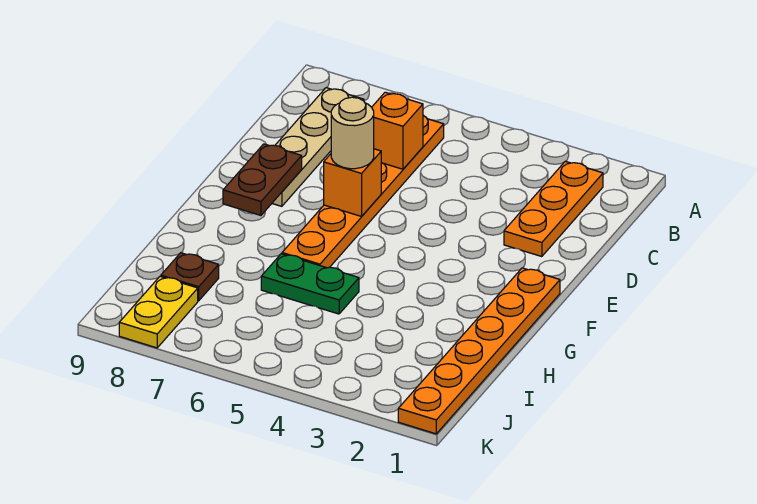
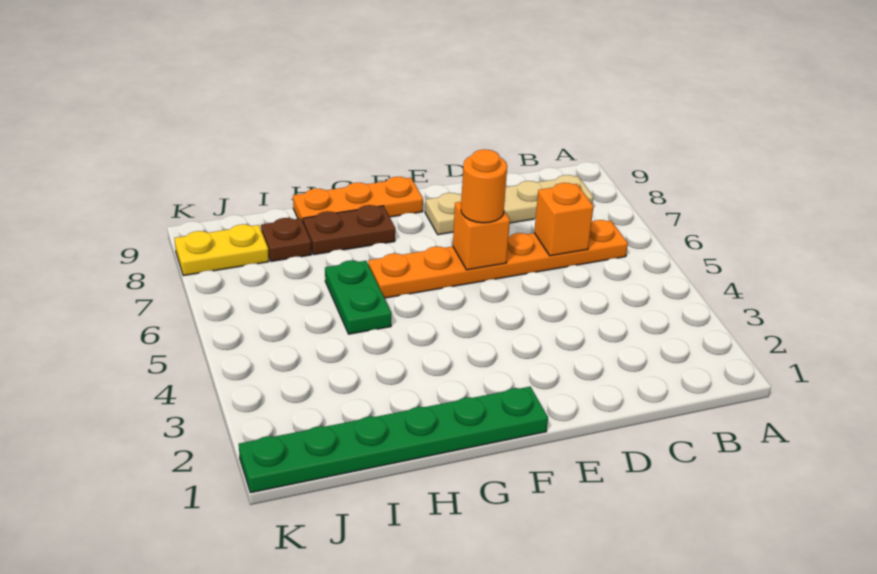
orange 1x3 plate [504,161,603,257] -> orange 1x3 plate moved to [293,177,423,221]
tan 1x1 round brick [331,97,374,169] -> orange 1x1 round brick [461,149,507,223]
brown 1x2 plate [223,144,302,215] -> brown 1x2 plate moved to [303,205,395,255]
orange 1x6 plate [398,268,560,434] -> green 1x6 plate [239,387,548,493]

